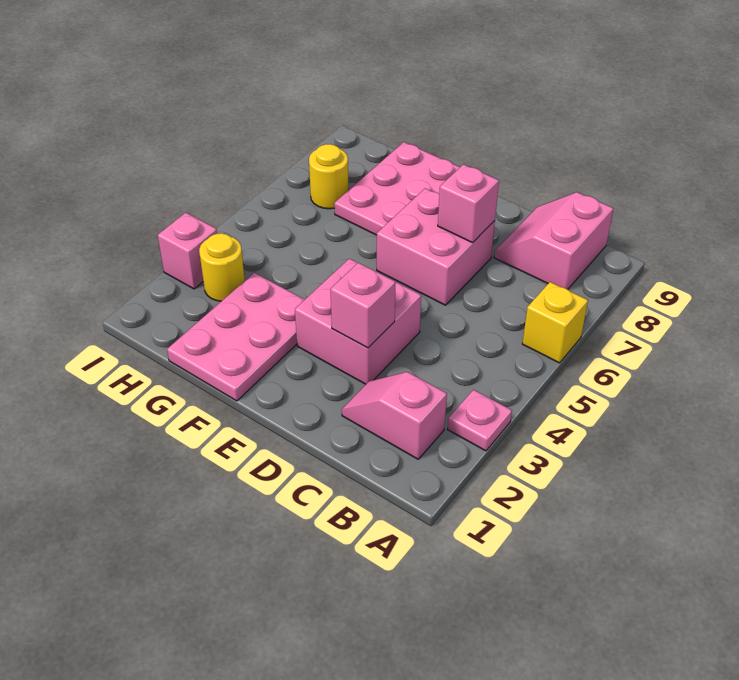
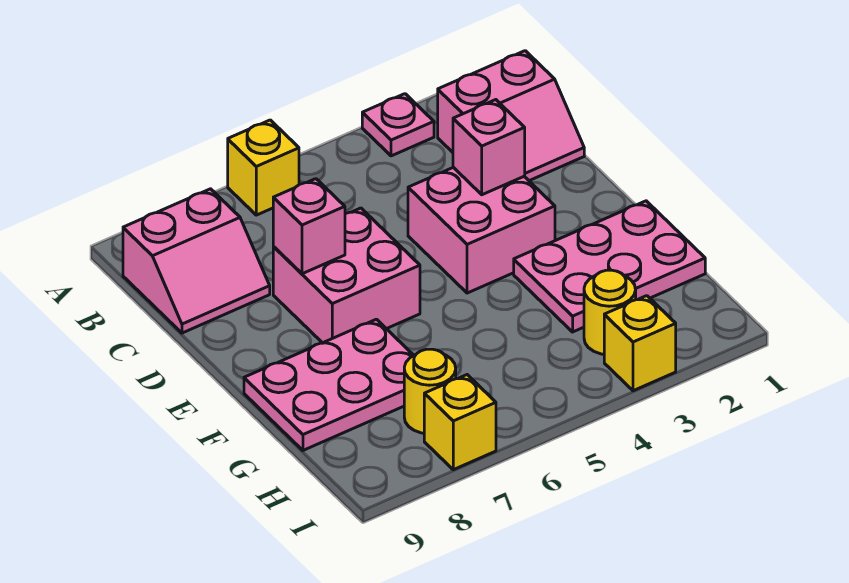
pink 1x2 slope [342,372,447,459] -> pink 2x2 slope [438,51,584,181]
pink 1x1 brick [158,213,217,289] -> yellow 1x1 brick [604,296,676,391]
none -> yellow 1x1 brick [424,375,496,470]

